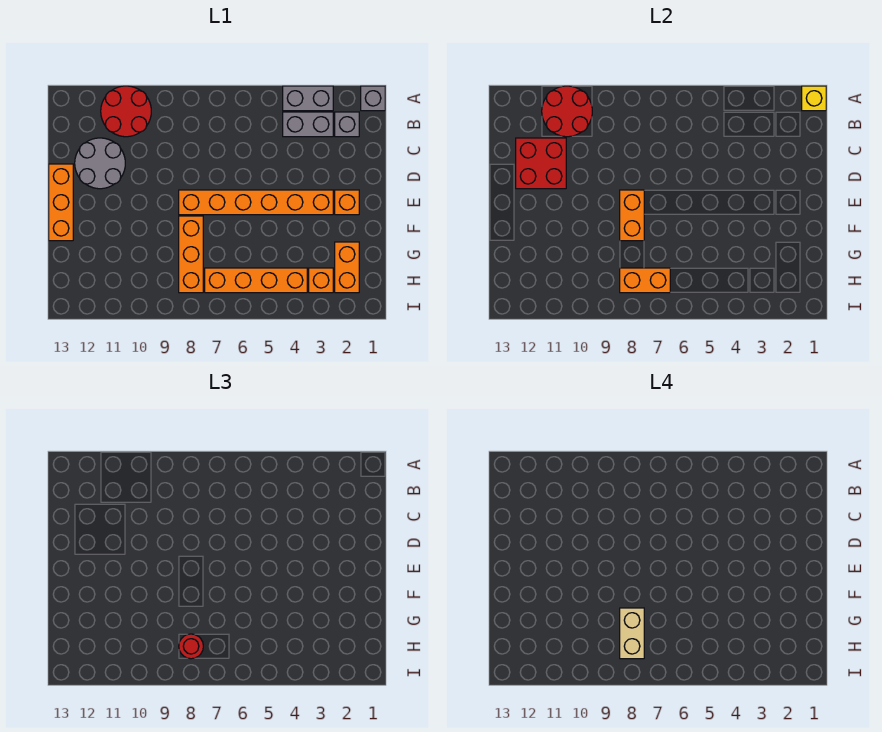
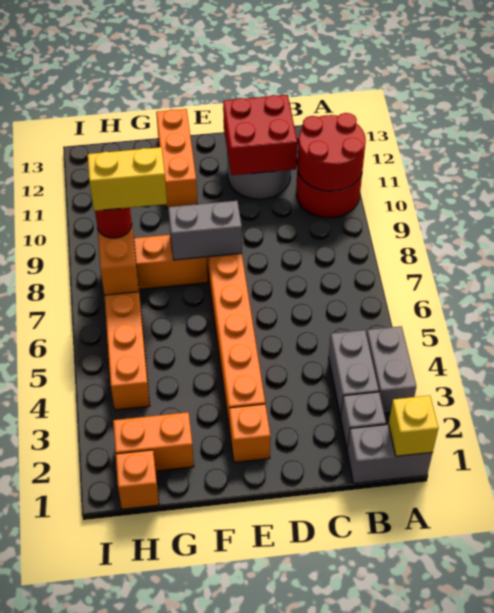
grey 1x1 brick [361,86,385,111] -> grey 1x2 brick [347,424,432,483]
orange 1x3 brick [49,164,73,241] -> orange 1x3 brick turned to [156,109,197,208]
orange 1x2 brick [620,190,644,241] -> grey 1x2 brick [168,201,242,260]
tan 1x2 brick [620,608,644,659] -> yellow 1x2 brick [88,147,167,211]
orange 1x1 brick [309,268,333,293] -> orange 1x1 brick moved to [116,450,159,509]

